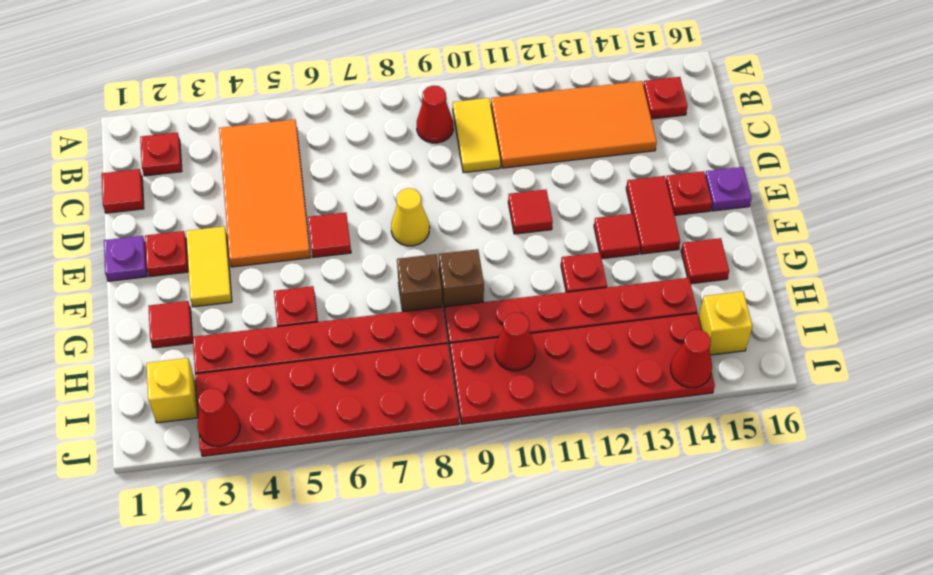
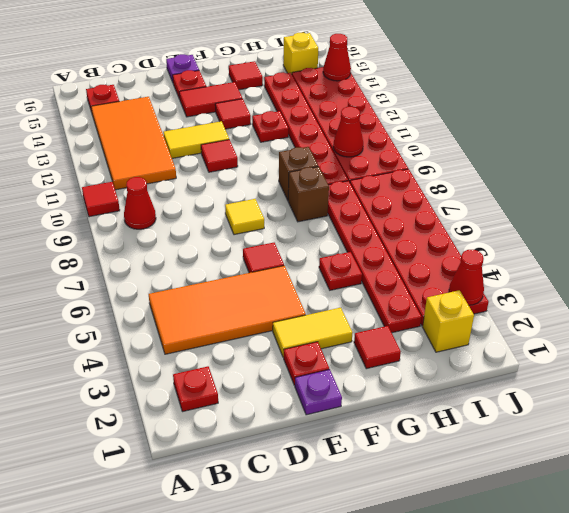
yellow 1x2 tile [453,98,501,173] -> yellow 1x2 tile moved to [164,121,229,158]
red 1x1 tile [102,169,144,213] -> red 1x1 tile moved to [82,182,120,217]
yellow 1x1 cone [391,188,430,246] -> yellow 1x1 tile [225,199,264,235]

